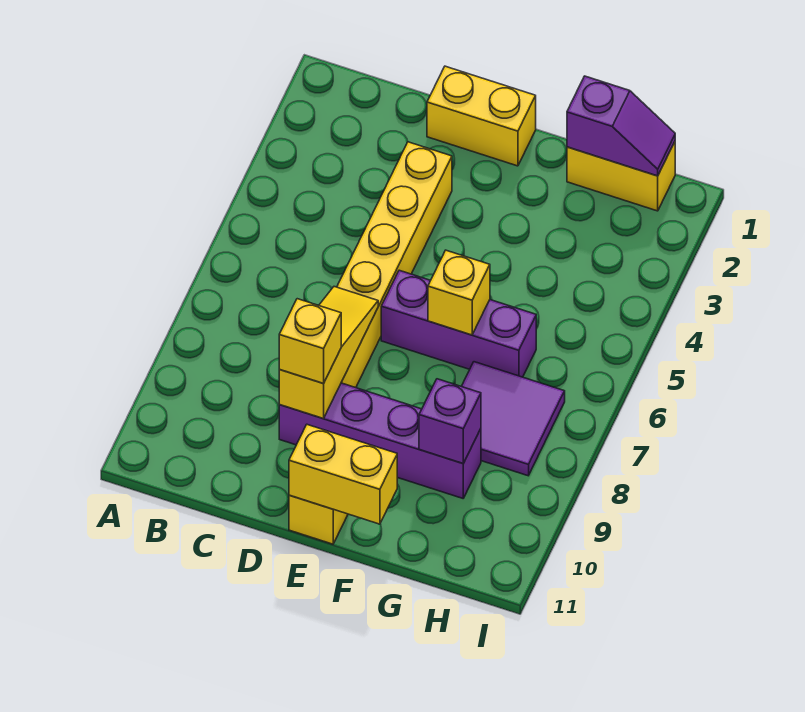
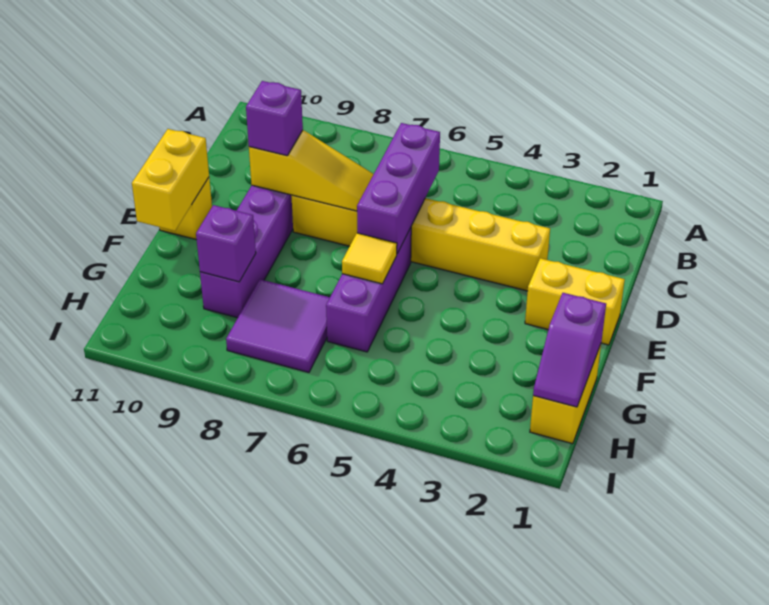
none -> purple 1x3 brick [357,123,440,253]
yellow 1x2 brick [427,66,536,166] -> yellow 1x2 brick turned to [525,258,625,345]
yellow 1x1 brick [279,299,341,384] -> purple 1x1 brick [246,81,303,156]
yellow 1x1 brick [428,250,490,335] -> yellow 1x1 tile [342,233,397,284]

